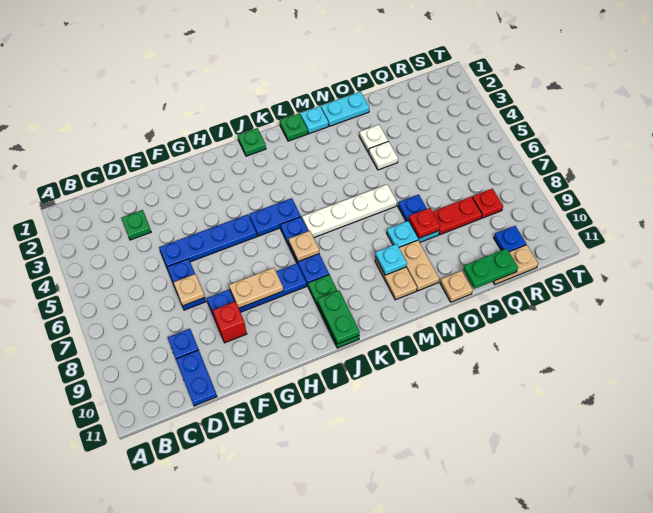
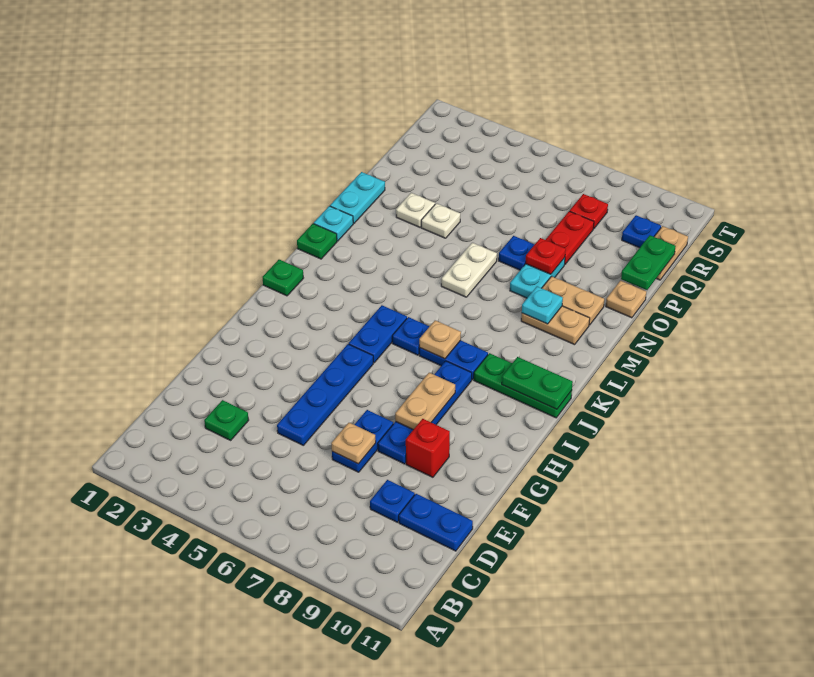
blue 1x2 plate [167,259,206,310] -> blue 1x2 plate turned to [332,410,393,472]
white 1x4 plate [302,184,397,237] -> white 1x2 plate [441,243,497,297]

